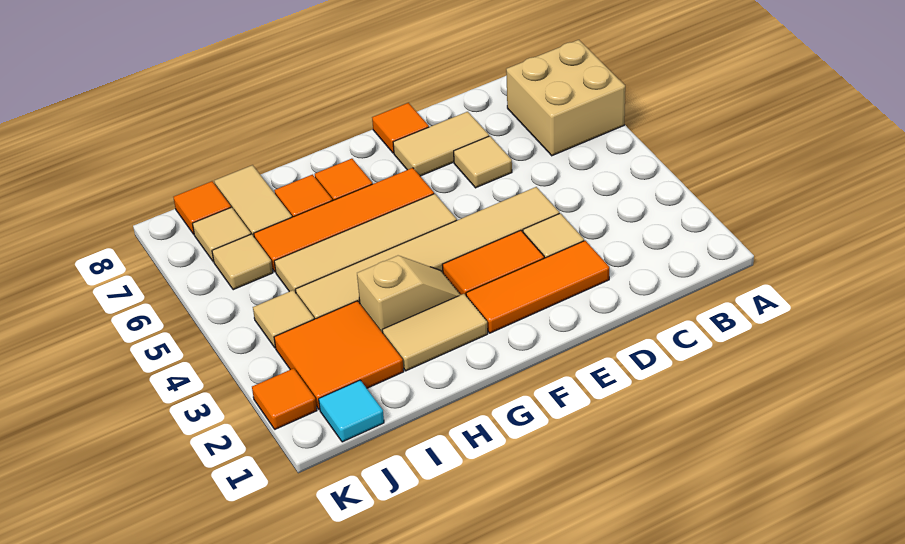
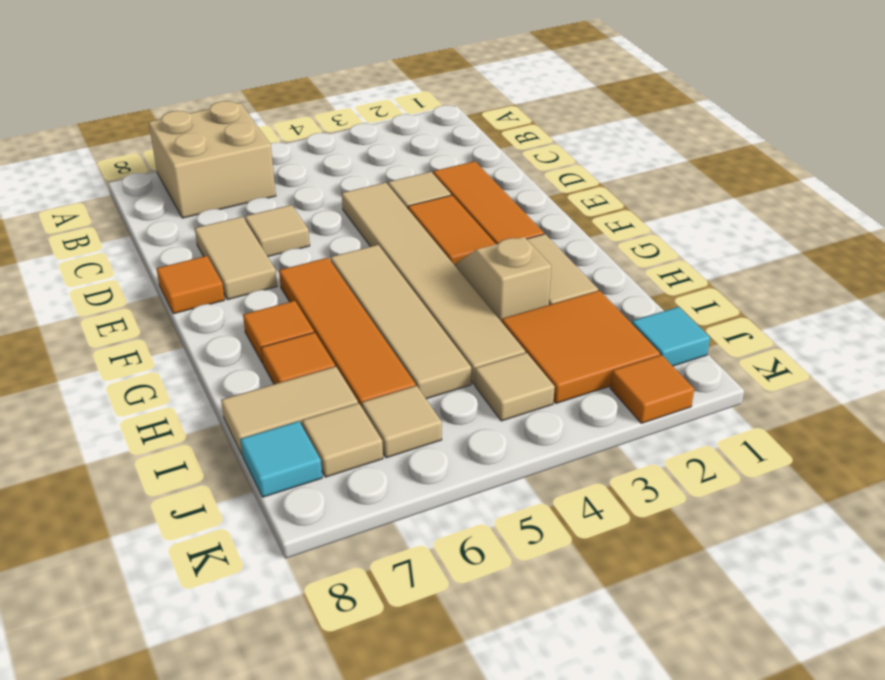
orange 1x1 tile [173,181,231,234] -> cyan 1x1 tile [240,421,322,497]

